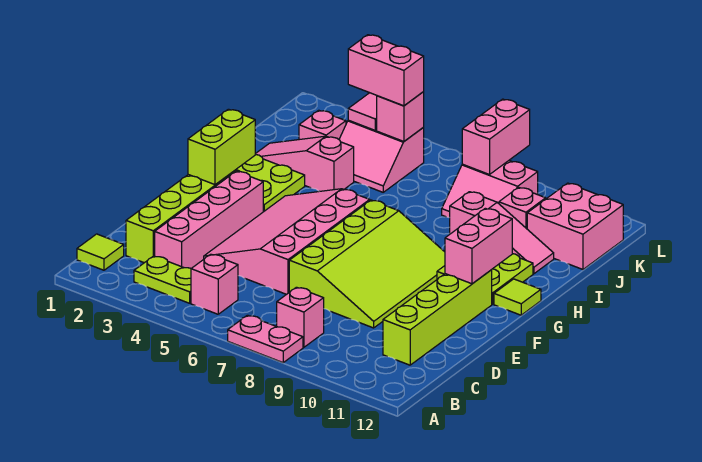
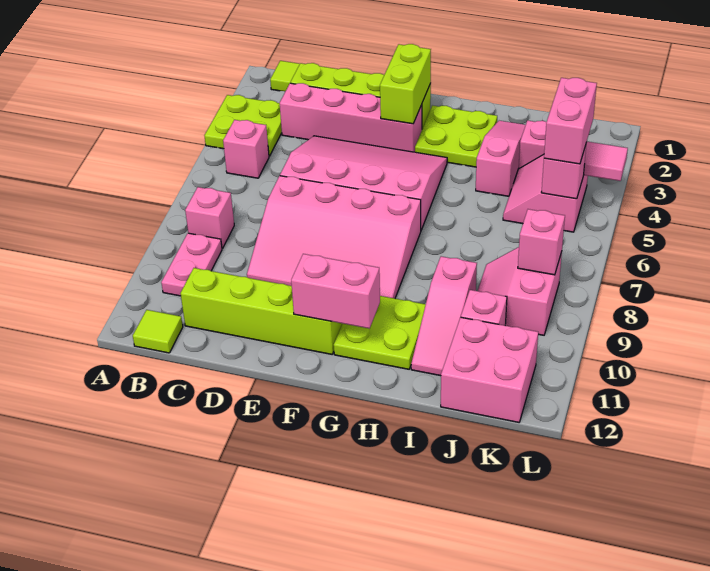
pink 1x2 plate [228,315,303,363] -> pink 1x2 plate moved to [161,233,222,296]
lime 1x2 plate [134,256,191,303] -> lime 2x2 plate [204,95,282,156]
lime 3x4 slope [289,200,445,328] -> pink 3x4 slope [247,176,421,298]
lime 1x2 brick [188,109,255,185] -> lime 1x2 brick turned to [380,44,431,124]
lime 1x1 tile [494,279,541,315] -> lime 1x1 tile moved to [133,310,183,353]
pink 1x2 brick [462,99,530,175] -> pink 1x1 brick [518,209,565,275]

